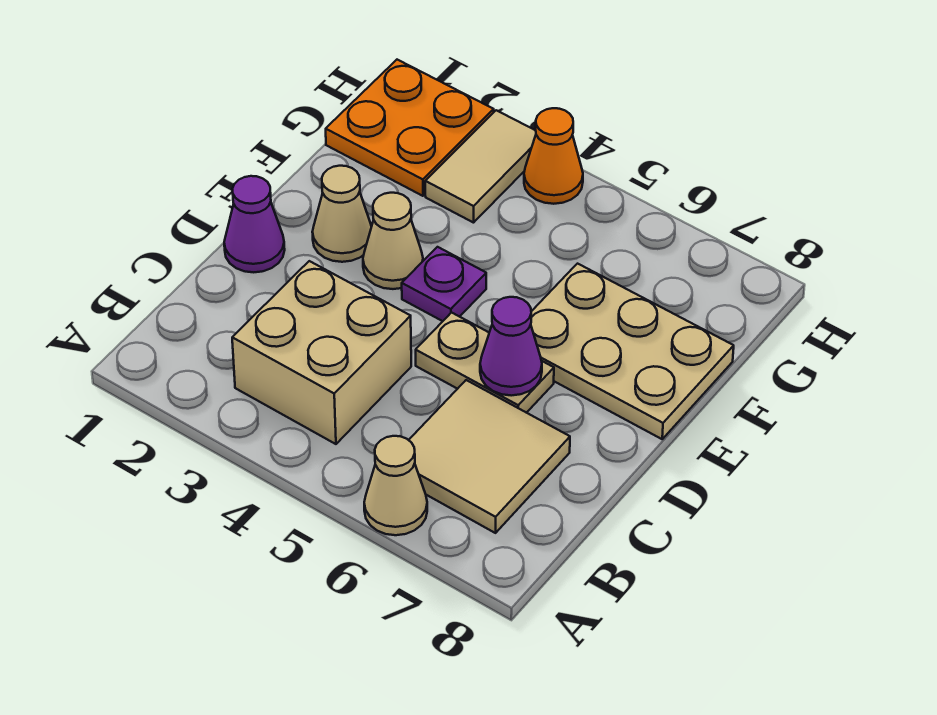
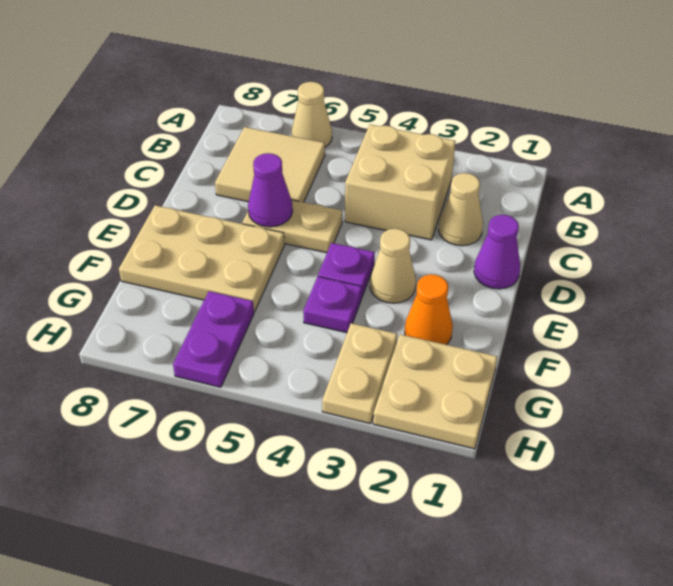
tan 1x1 cone [312,166,371,262] -> tan 1x1 cone moved to [438,173,483,246]
none -> purple 1x1 plate [303,277,362,333]
orange 2x2 plate [326,60,494,196] -> tan 2x2 plate [373,334,497,449]
tan 1x2 tile [425,110,536,223] -> tan 1x2 plate [322,323,397,424]
none -> purple 1x2 plate [173,291,254,387]
orange 1x1 cone [524,108,583,204] -> orange 1x1 cone moved to [405,274,453,345]

